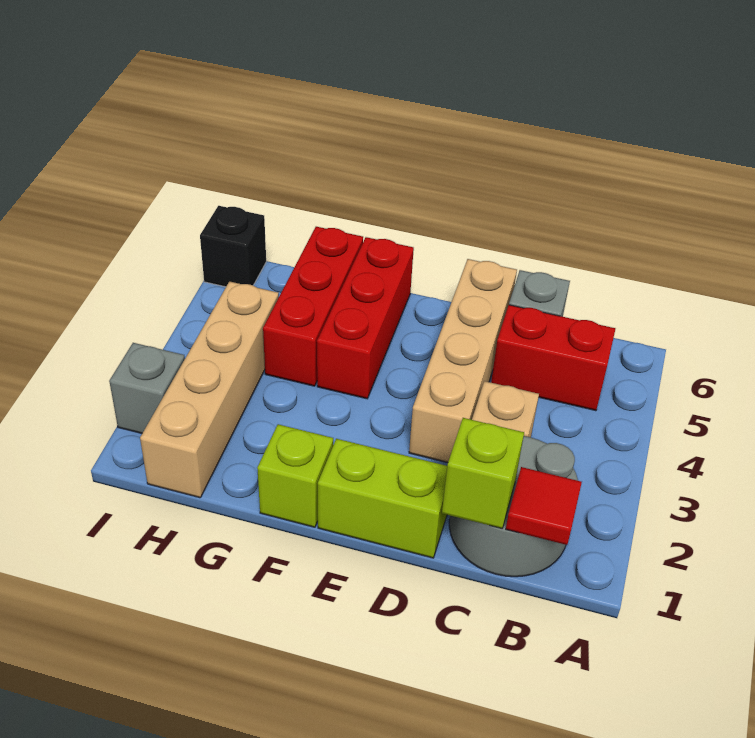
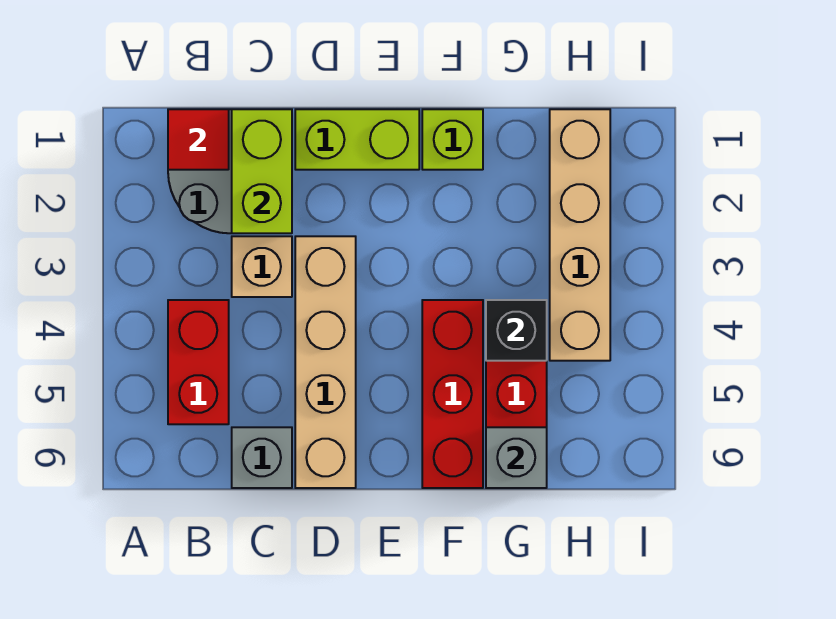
red 1x2 brick [491,305,615,411] -> red 1x2 brick turned to [168,300,229,424]
lime 1x1 brick [442,418,524,529] -> lime 1x2 brick [232,109,292,233]
grey 1x1 brick [109,343,185,433] -> grey 1x1 brick moved to [486,427,547,488]
black 1x1 brick [200,206,266,287] -> black 1x1 brick moved to [486,300,547,361]

